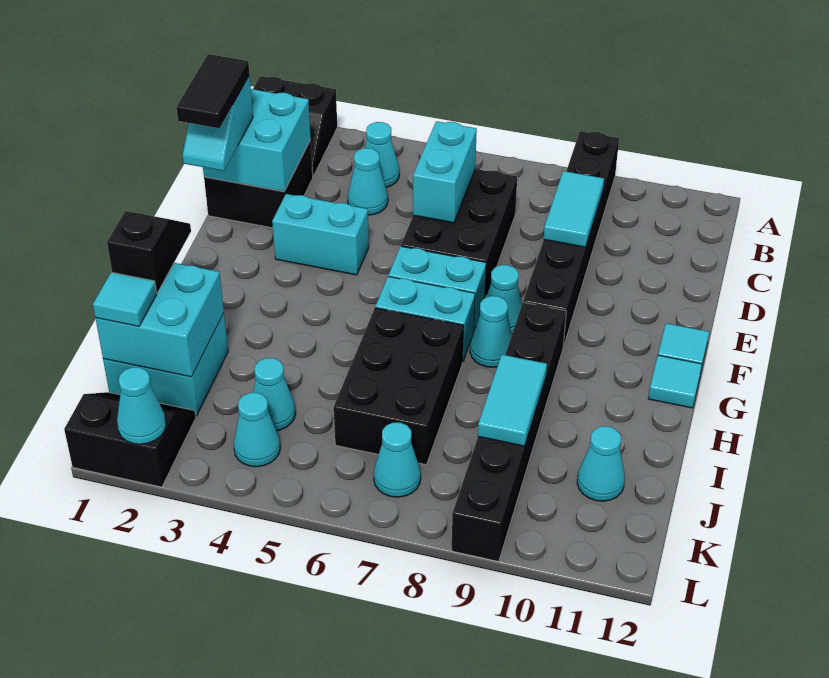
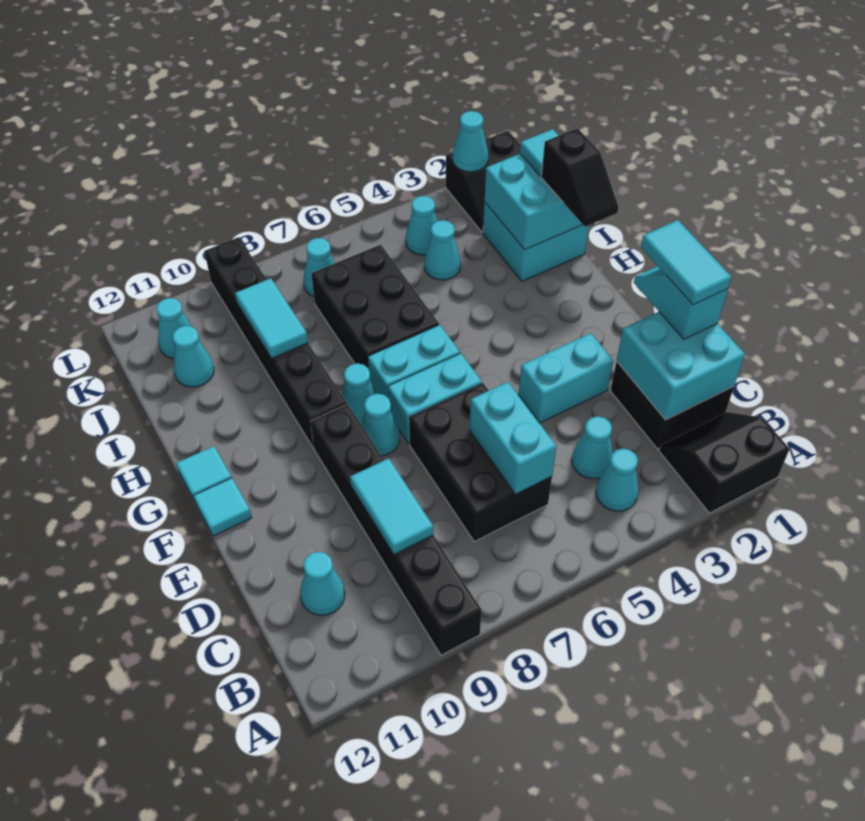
none -> cyan 1x1 cone [300,552,345,615]
black 1x2 tile [177,54,250,128] -> cyan 1x2 tile [641,220,731,305]
none -> cyan 1x1 cone [156,298,192,359]

